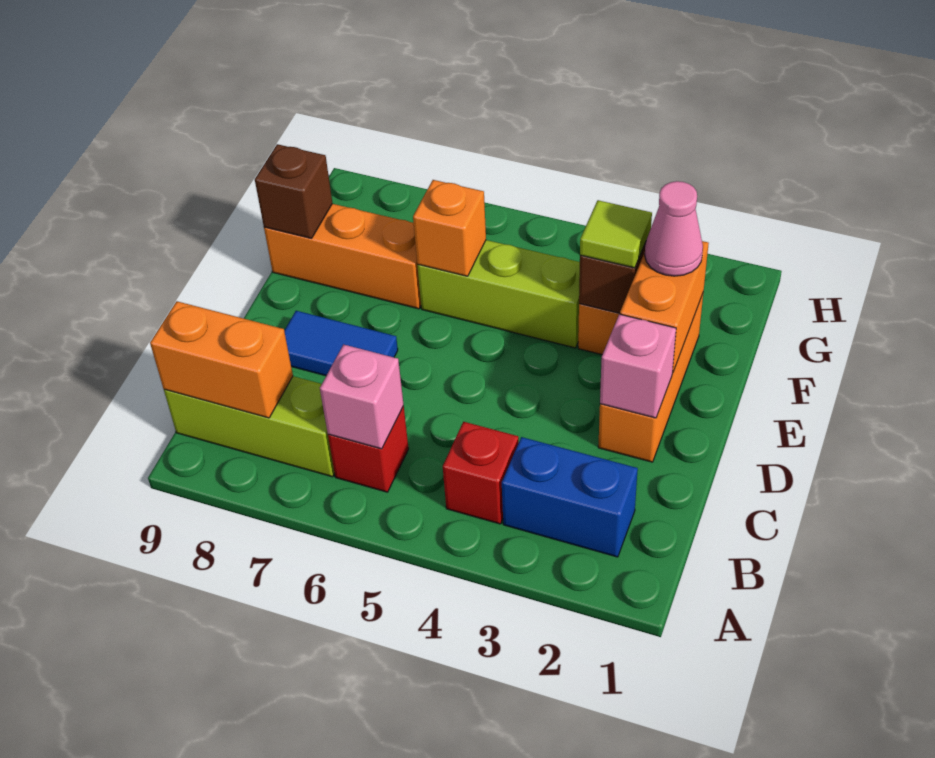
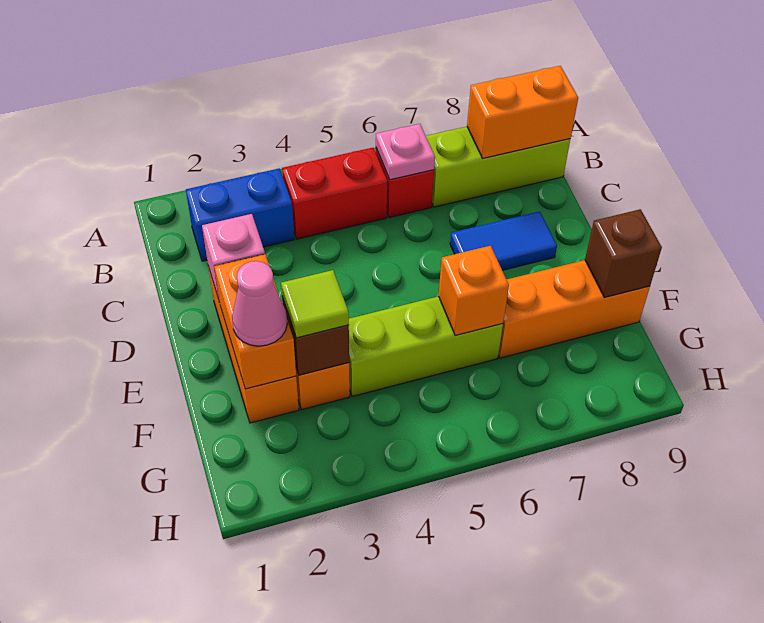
red 1x1 brick [443,422,519,524] -> red 1x2 brick [282,148,387,239]
pink 1x1 brick [320,344,404,449] -> pink 1x1 plate [376,124,435,180]

